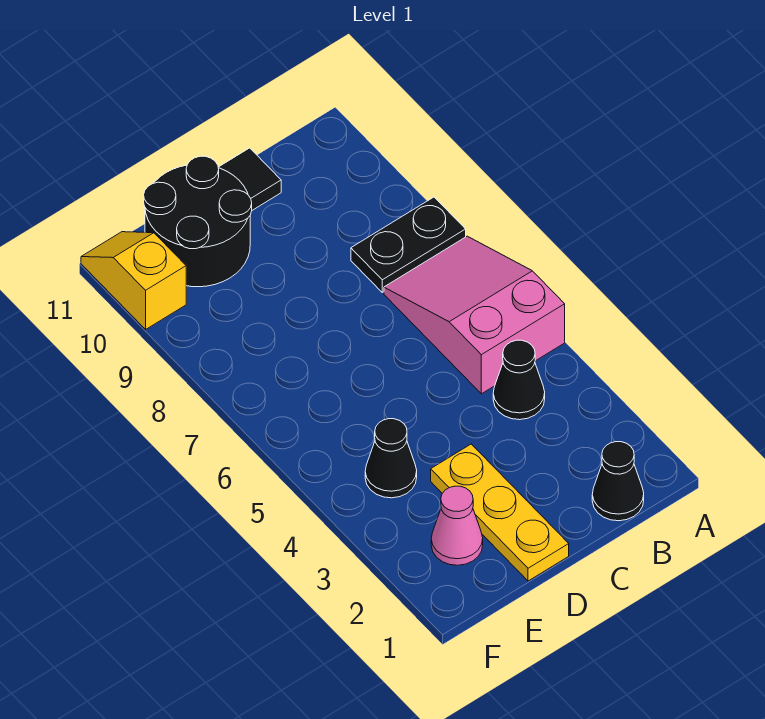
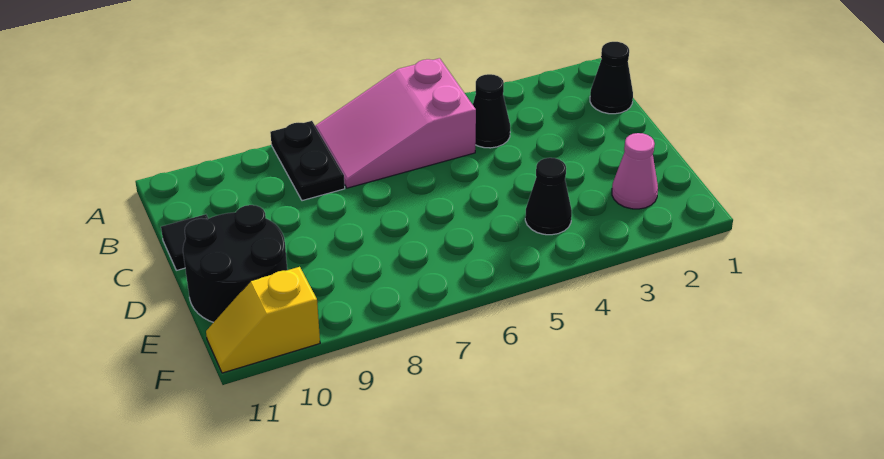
yellow 1x3 plate [431,444,569,581] -> none

